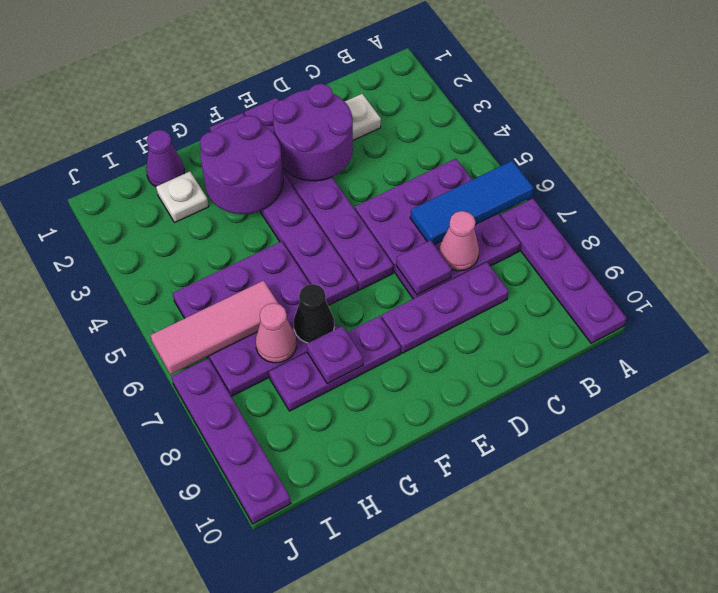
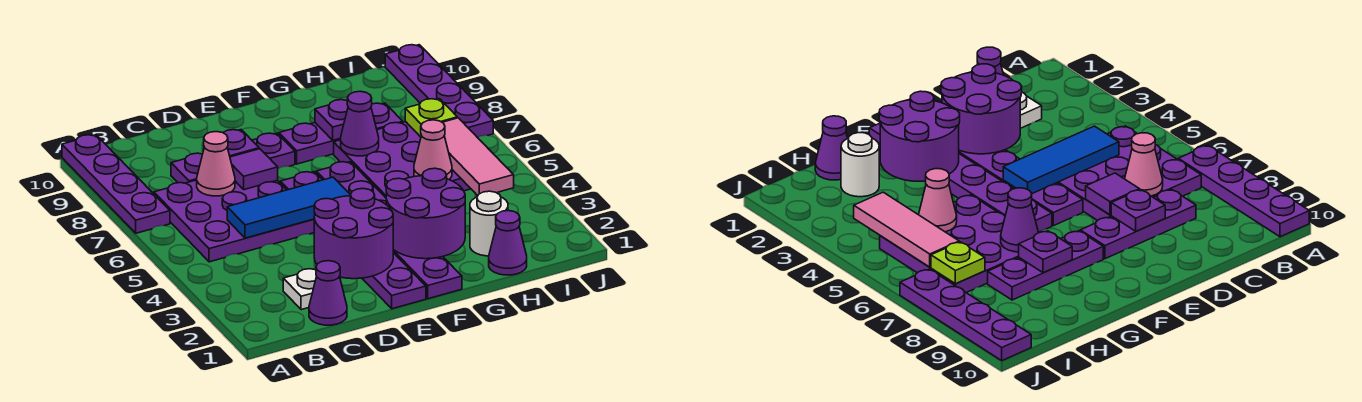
blue 1x3 tile [410,161,534,245] -> blue 1x3 tile moved to [227,177,350,238]
none -> purple 1x1 cone [309,261,347,325]
none -> purple 1x1 plate [223,130,259,157]
black 1x1 cone [294,284,334,343] -> purple 1x1 cone [340,91,379,156]
white 1x1 plate [156,171,209,223] -> white 1x1 round brick [470,191,508,256]
pink 1x3 tile [150,280,278,375] -> pink 1x3 tile turned to [442,118,514,196]
pink 1x1 cone [256,303,297,363] -> pink 1x1 cone moved to [414,120,452,179]
none -> lime 1x1 plate [405,99,457,137]

